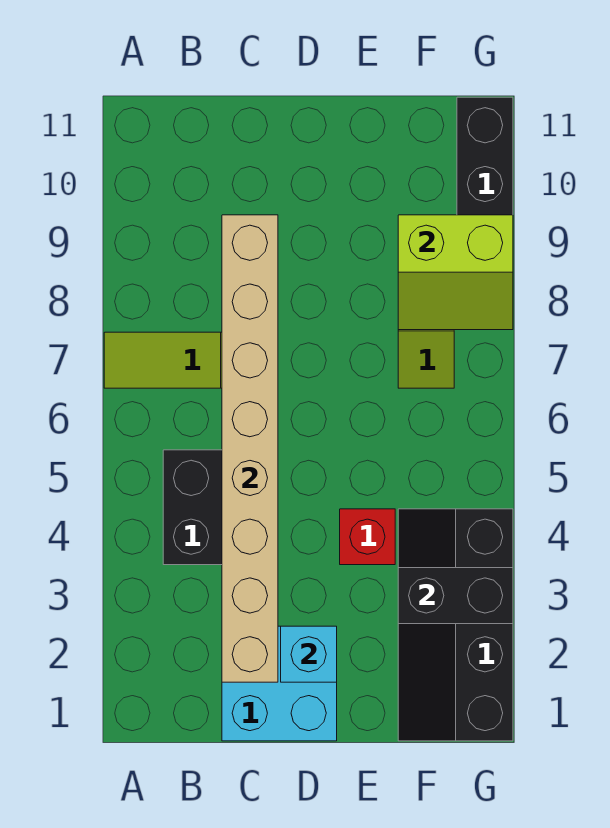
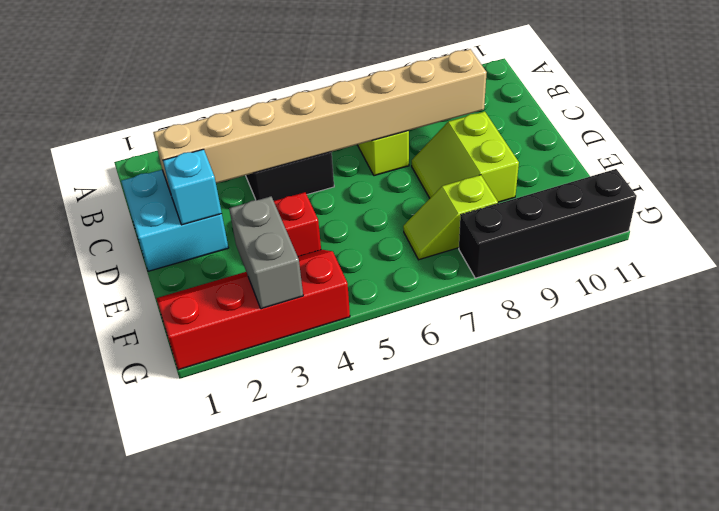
black 2x4 slope [398,509,513,741] -> red 2x4 slope [156,250,350,370]
black 1x2 brick [398,568,513,624] -> grey 1x2 brick [229,196,303,309]
lime 2x2 slope [398,215,513,330] -> lime 2x2 slope moved to [412,111,519,202]

